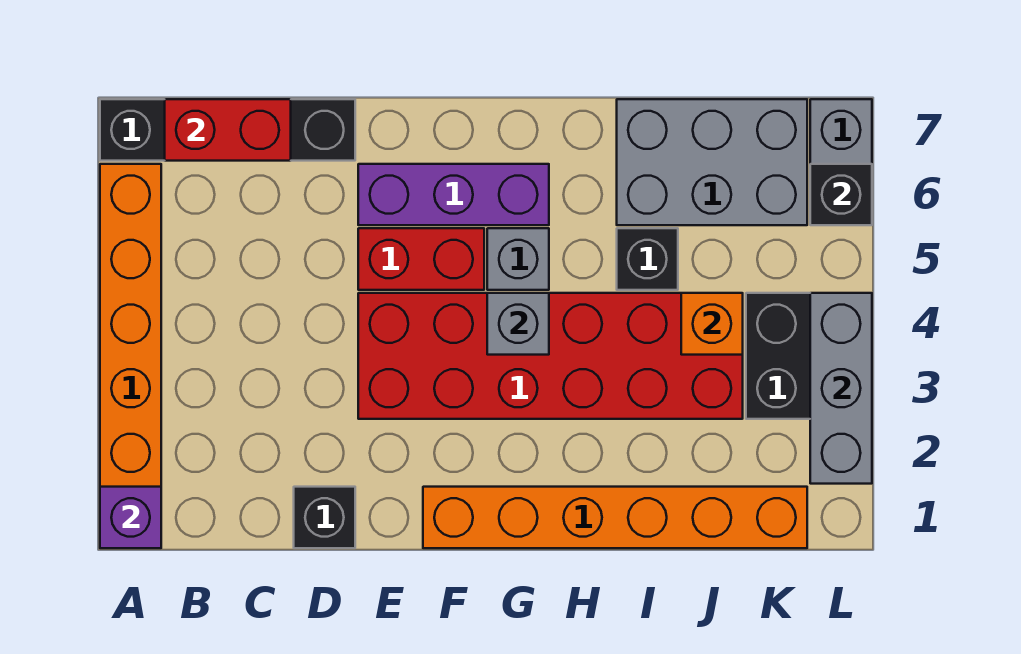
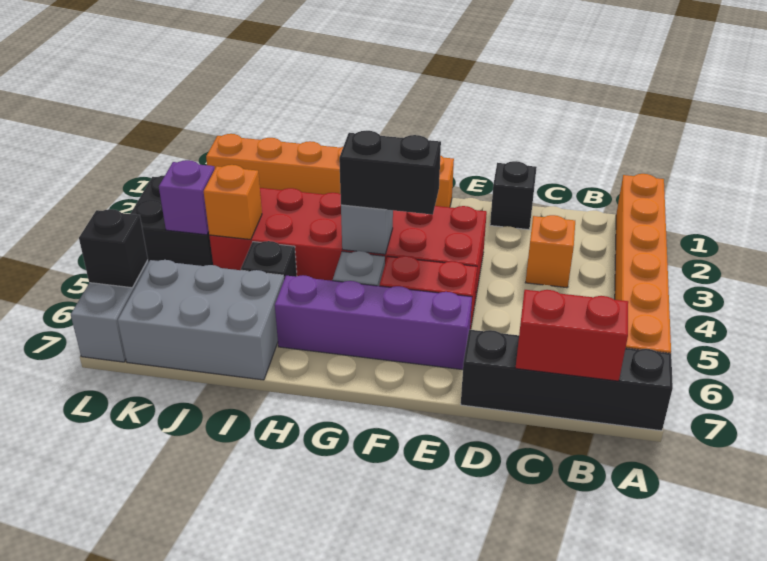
purple 1x1 brick [100,487,161,548] -> purple 1x1 brick moved to [159,160,215,235]
none -> orange 1x1 brick [525,215,575,288]
purple 1x3 brick [358,164,549,225] -> purple 1x4 brick [275,275,472,370]
none -> black 1x2 brick [339,131,441,215]
grey 1x3 brick [810,293,872,484] -> none

